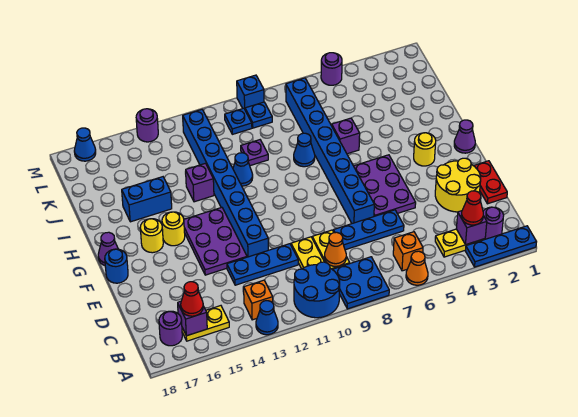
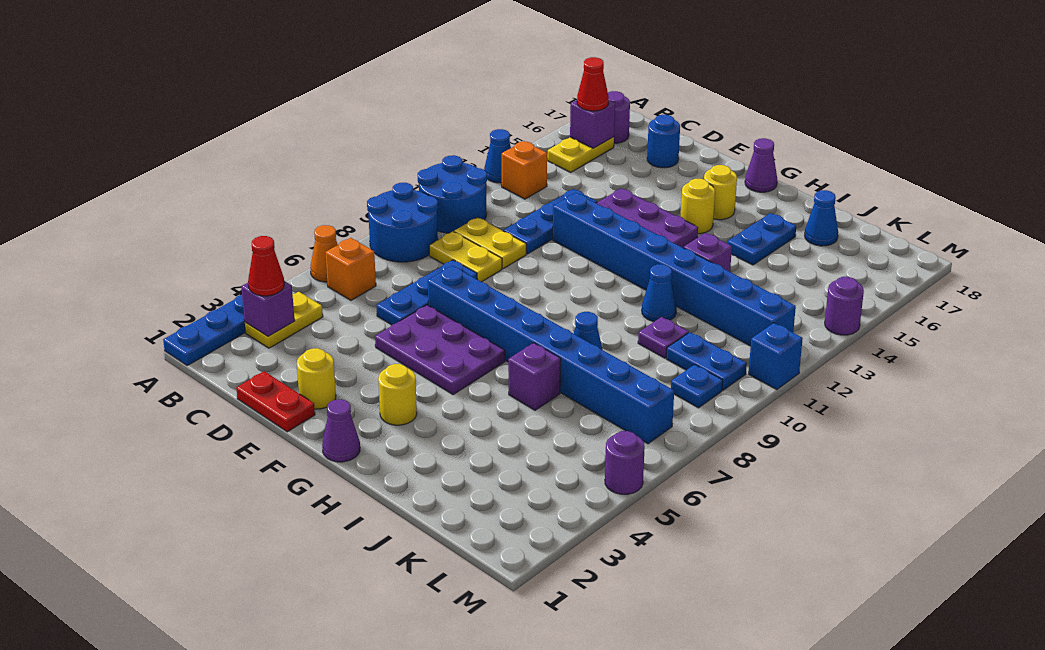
blue 2x2 plate [332,257,389,309] -> blue 2x2 round brick [367,183,438,262]
purple 1x1 round brick [483,207,504,239] -> none
orange 1x1 cone [324,232,346,266] -> none
yellow 2x2 round brick [435,158,481,212] -> yellow 1x1 round brick [297,348,336,409]
blue 1x1 round brick [105,249,128,283] -> blue 1x1 round brick moved to [647,115,680,168]
blue 1x2 brick [122,177,172,222] -> blue 1x2 plate [727,213,796,265]
blue 1x1 plate [225,108,252,134] -> blue 1x2 plate [666,332,747,390]
blue 1x1 brick [237,75,264,109] -> blue 1x1 brick moved to [749,323,803,390]
blue 1x1 cone [74,128,96,161] -> blue 1x1 cone moved to [805,190,838,246]

